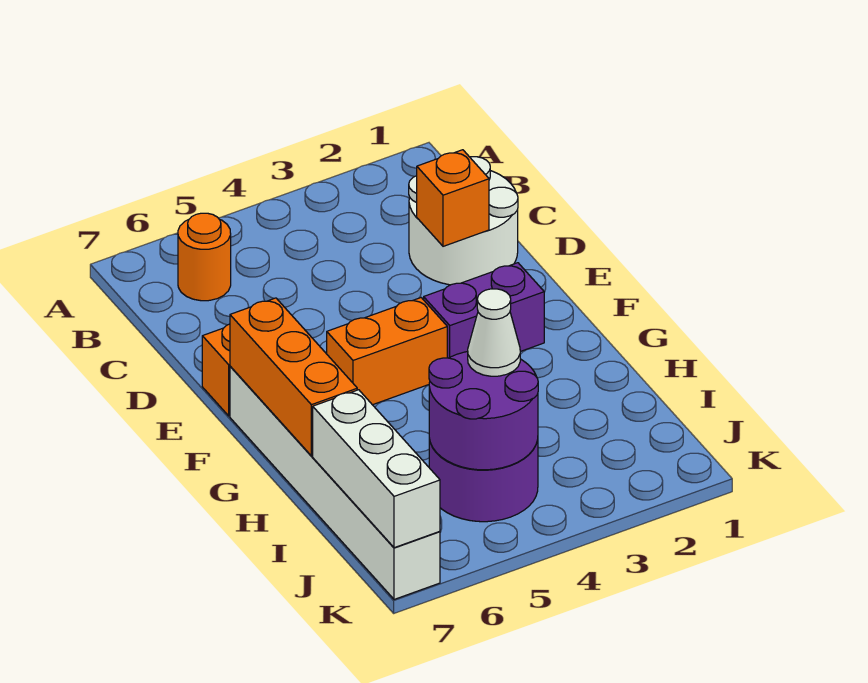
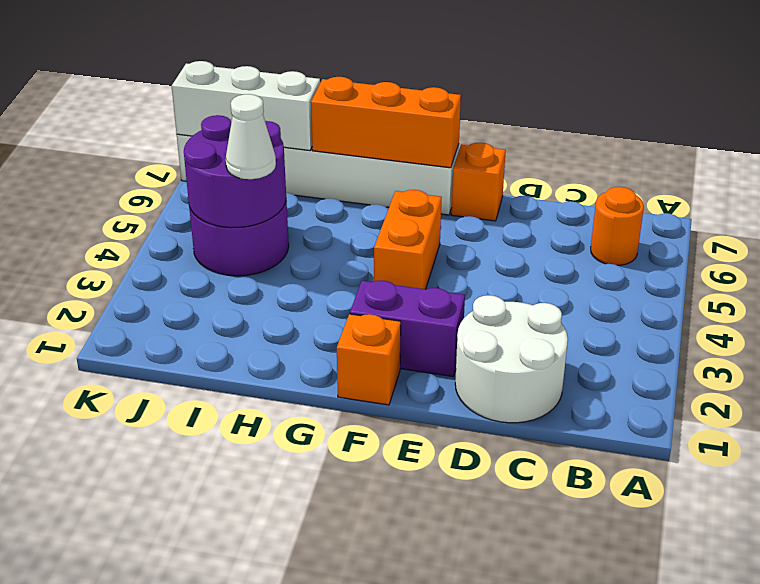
orange 1x1 brick [417,150,489,246] -> orange 1x1 brick moved to [337,314,401,405]
purple 1x2 brick [424,263,544,358] -> purple 1x2 brick turned to [350,281,465,377]

